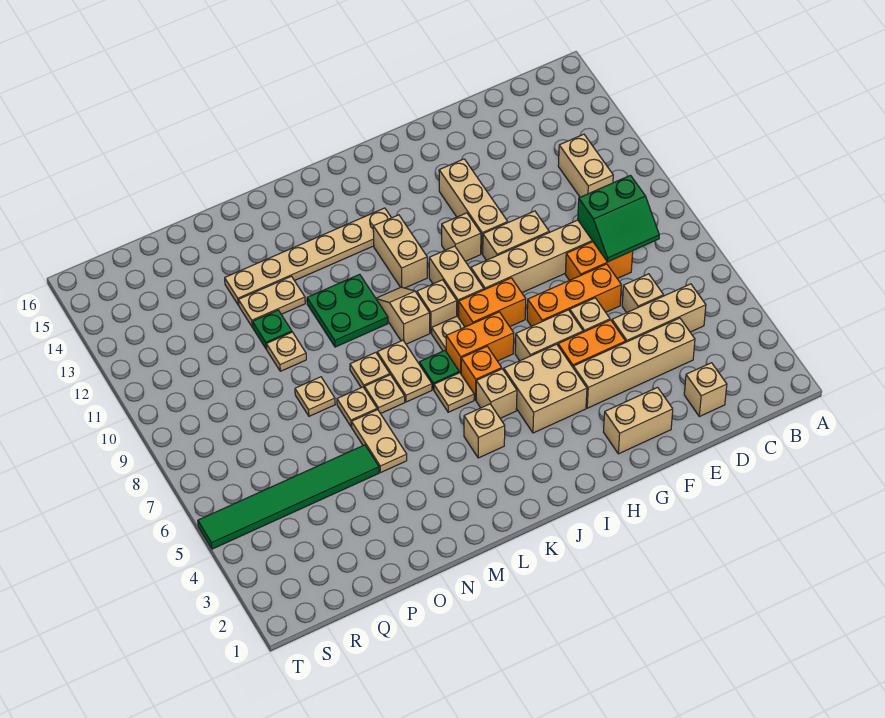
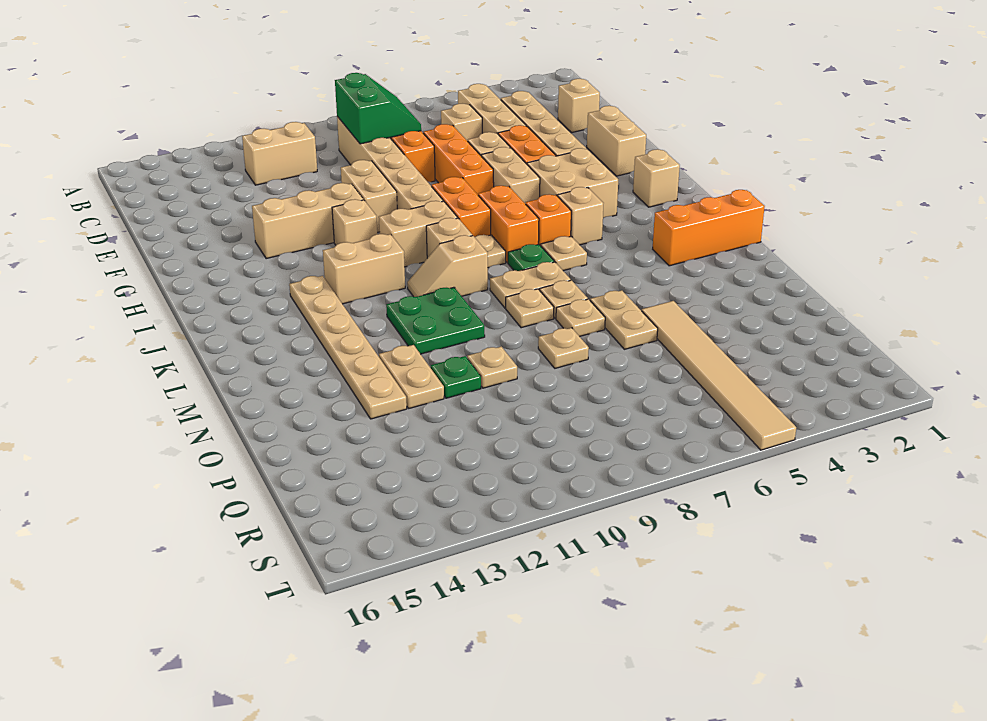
tan 1x1 brick [464,404,505,458] -> tan 1x1 brick moved to [633,149,680,207]
none -> orange 1x3 brick [653,190,765,266]
tan 1x2 plate [352,410,407,473] -> tan 1x2 plate turned to [590,290,658,349]
green 1x6 tile [198,445,379,549] -> tan 1x6 tile [642,301,796,450]

